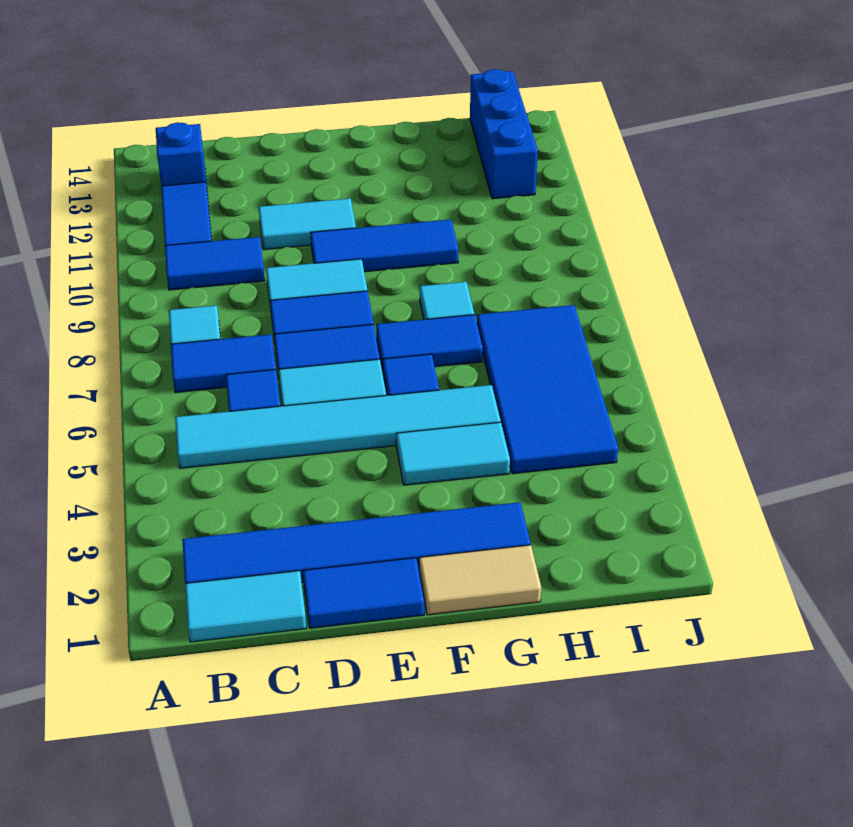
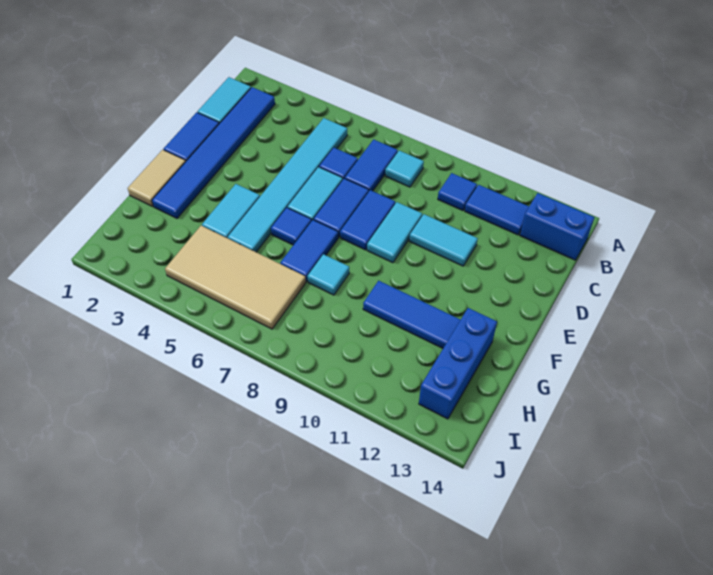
blue 1x2 tile [165,237,265,290] -> blue 1x1 tile [438,173,477,211]
blue 1x1 brick [156,122,207,186] -> blue 1x2 brick [520,193,594,260]
cyan 1x2 tile [259,198,356,250] -> cyan 1x2 tile turned to [409,214,478,266]
blue 1x3 tile [311,219,458,272] -> blue 1x3 tile turned to [363,281,460,348]
blue 2x4 tile [477,305,618,474] -> tan 2x4 tile [165,226,306,329]
blue 1x3 brick [470,69,538,199] -> blue 1x3 brick turned to [419,308,497,419]

